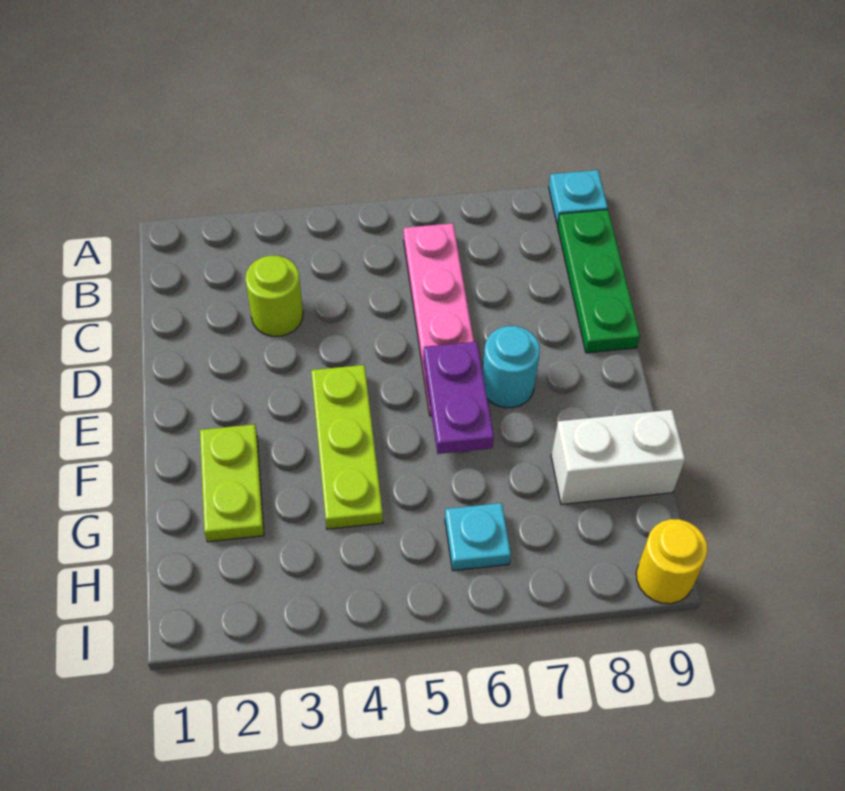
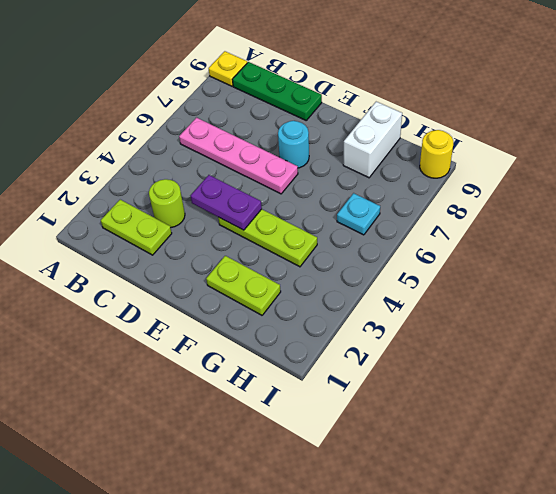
cyan 1x1 plate [549,170,608,225] -> yellow 1x1 plate [209,51,247,86]
none -> lime 1x2 plate [101,200,172,255]
purple 1x2 plate [423,342,494,454] -> purple 1x2 plate moved to [191,175,262,230]

